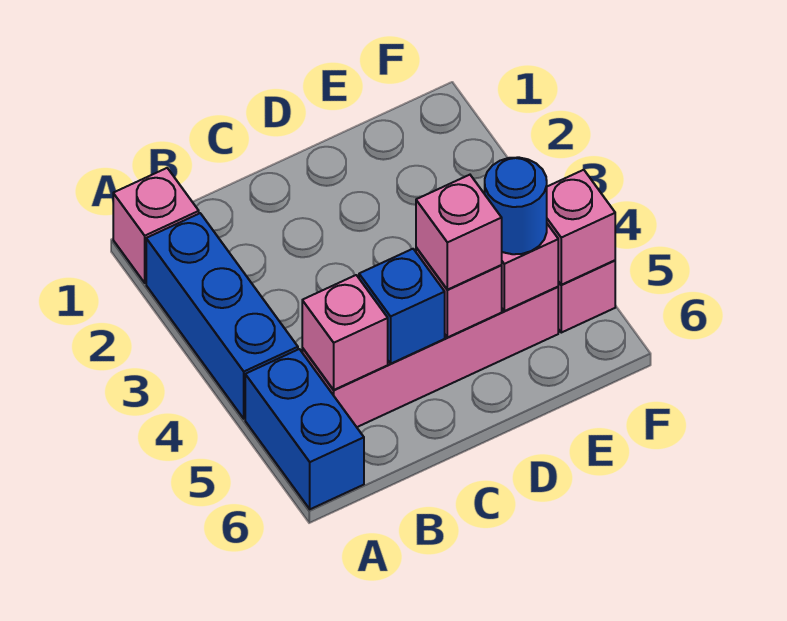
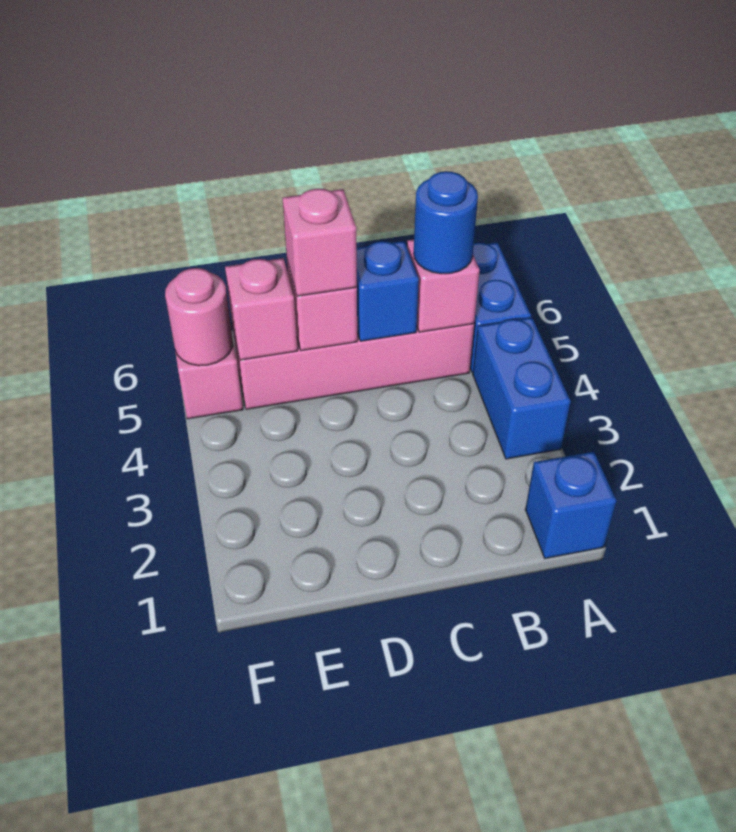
pink 1x1 brick [113,168,199,283] -> blue 1x1 brick [525,452,617,558]
blue 1x3 brick [146,213,298,419] -> blue 1x2 brick [473,317,571,459]
blue 1x1 round brick [485,157,547,254] -> blue 1x1 round brick moved to [414,171,478,274]
pink 1x1 brick [547,170,615,285] -> pink 1x1 round brick [165,268,233,366]

